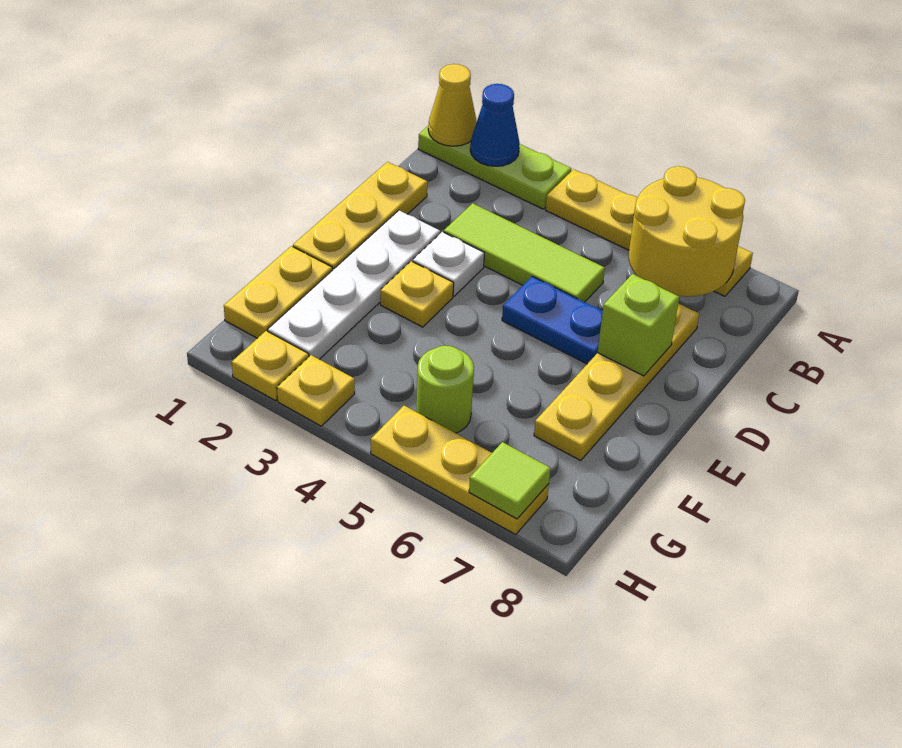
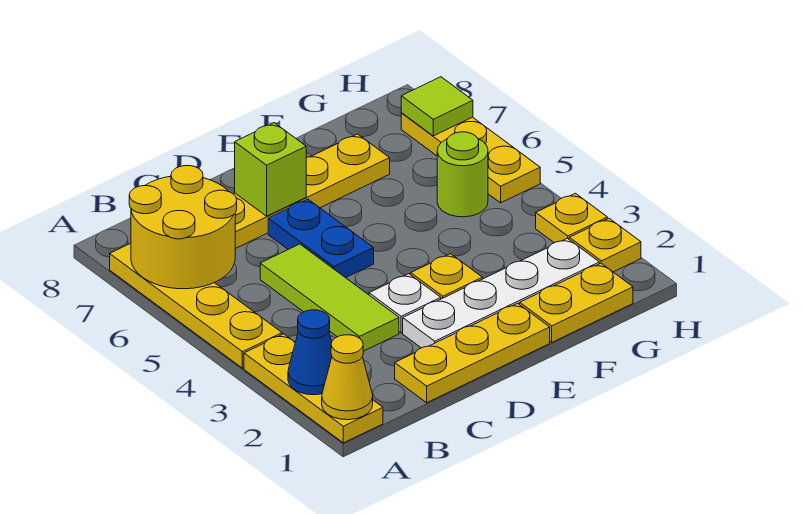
lime 1x3 plate [418,126,571,209] -> yellow 1x3 plate [244,334,383,443]

